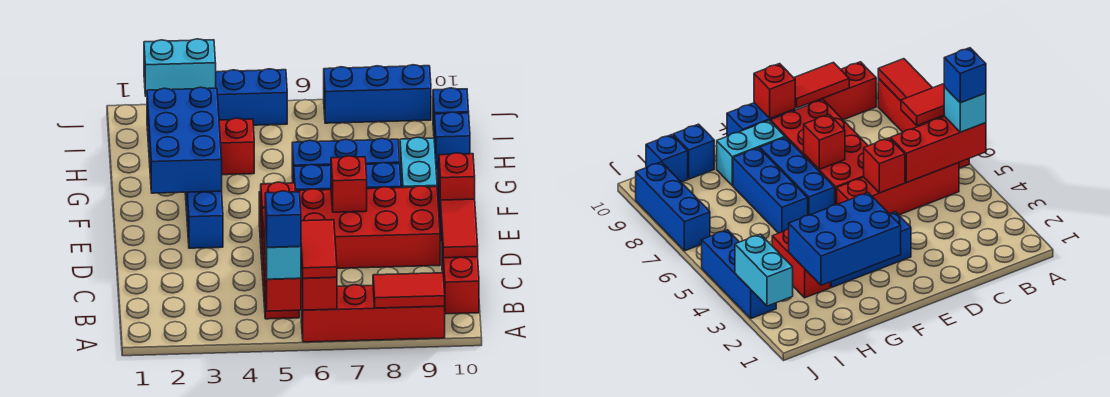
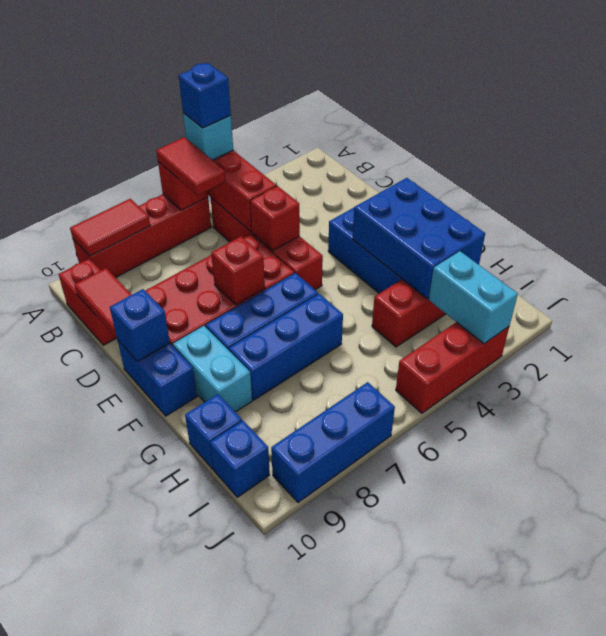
red 1x1 brick [439,153,475,200] -> blue 1x1 brick [110,289,170,362]
cyan 1x2 brick [144,39,216,96] -> cyan 1x2 brick turned to [429,251,518,344]
blue 1x3 brick [216,69,287,125] -> red 1x3 brick [396,322,509,413]

